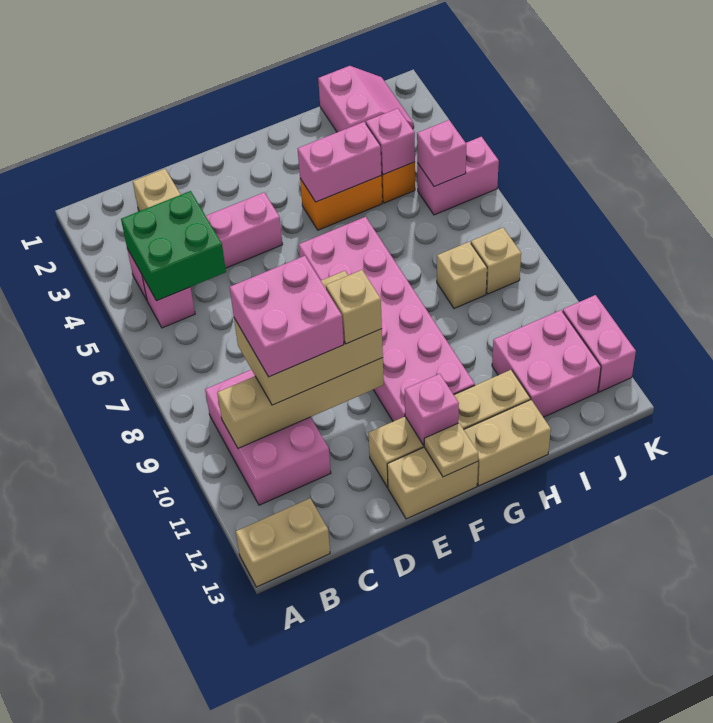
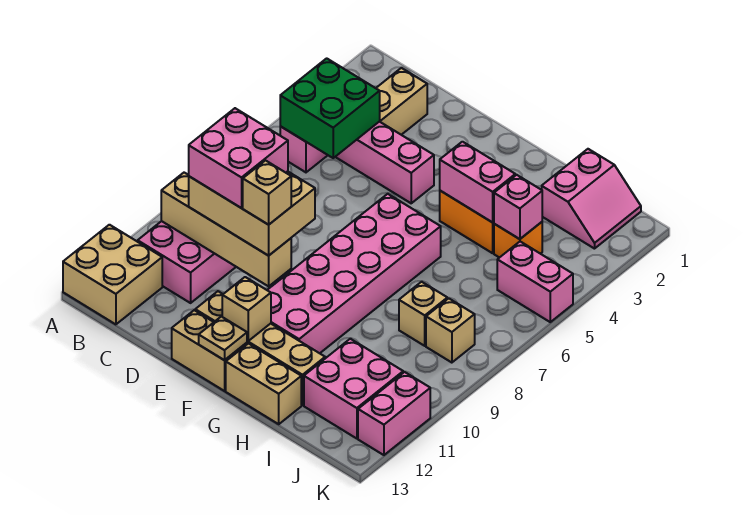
tan 1x2 brick [236,498,330,587] -> tan 2x2 brick [63,225,162,324]
pink 1x1 brick [405,374,459,445] -> tan 1x1 brick [222,277,271,341]
pink 1x1 brick [417,120,466,187] -> none

